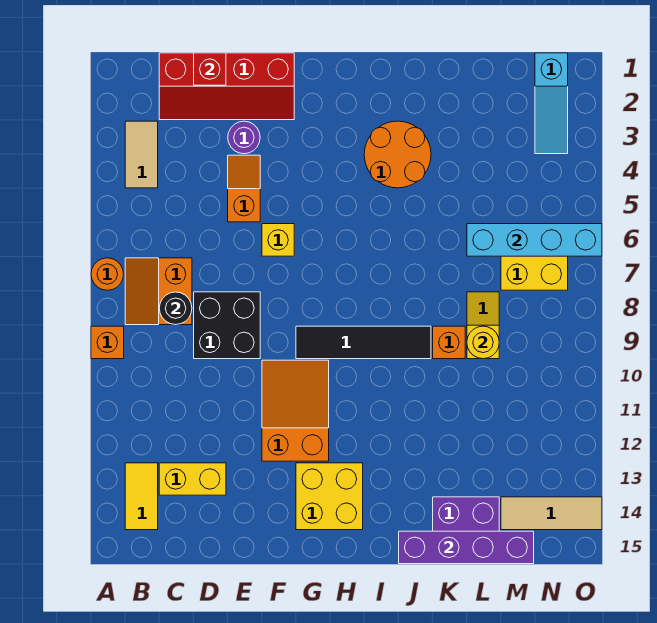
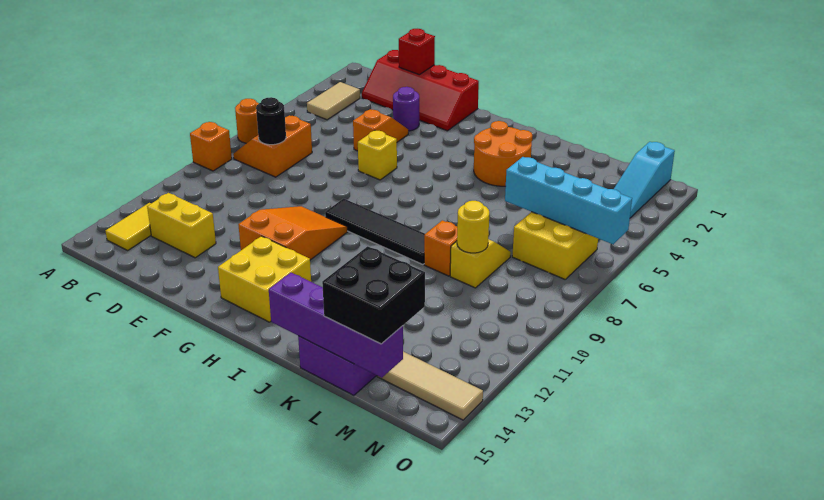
black 2x2 brick [194,292,260,359] -> black 2x2 brick moved to [322,246,425,344]

